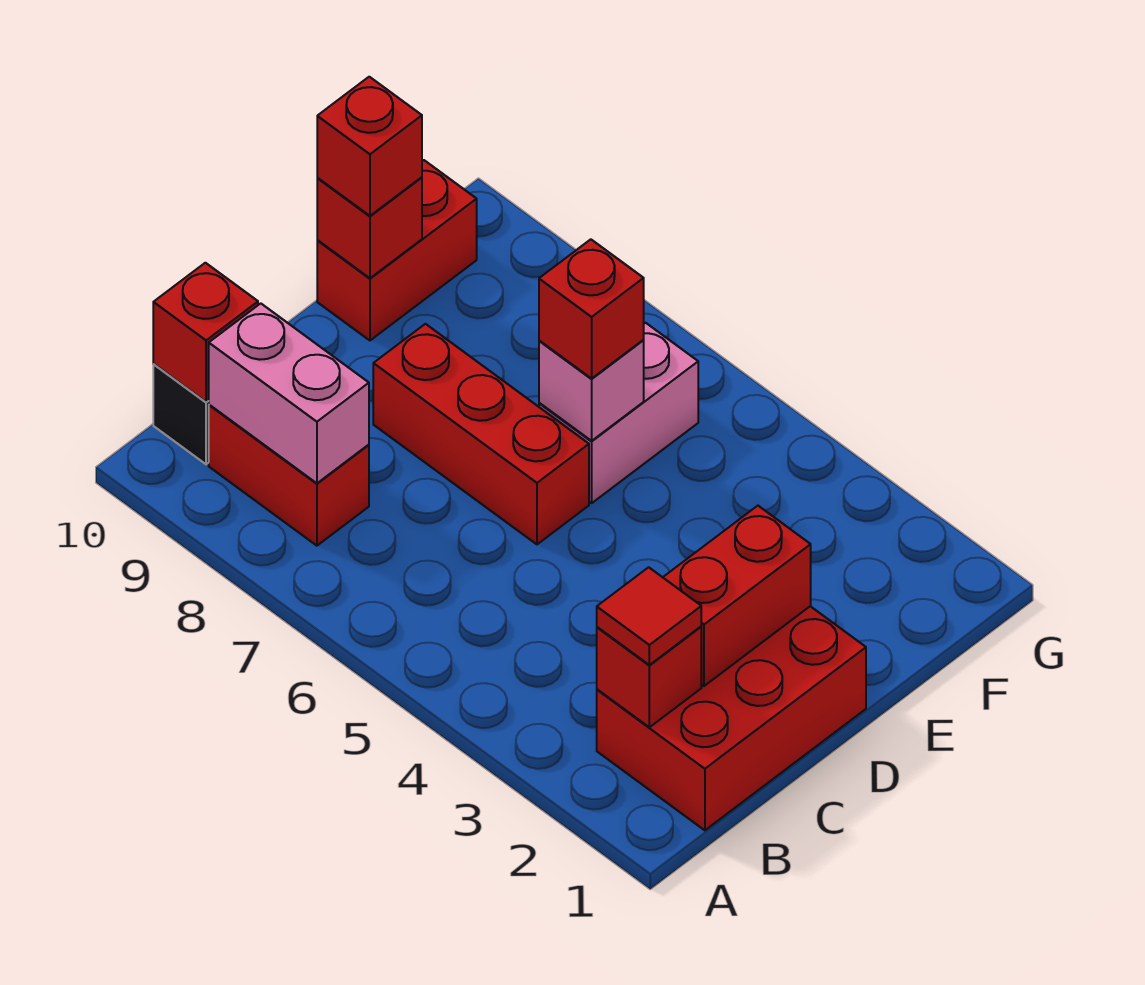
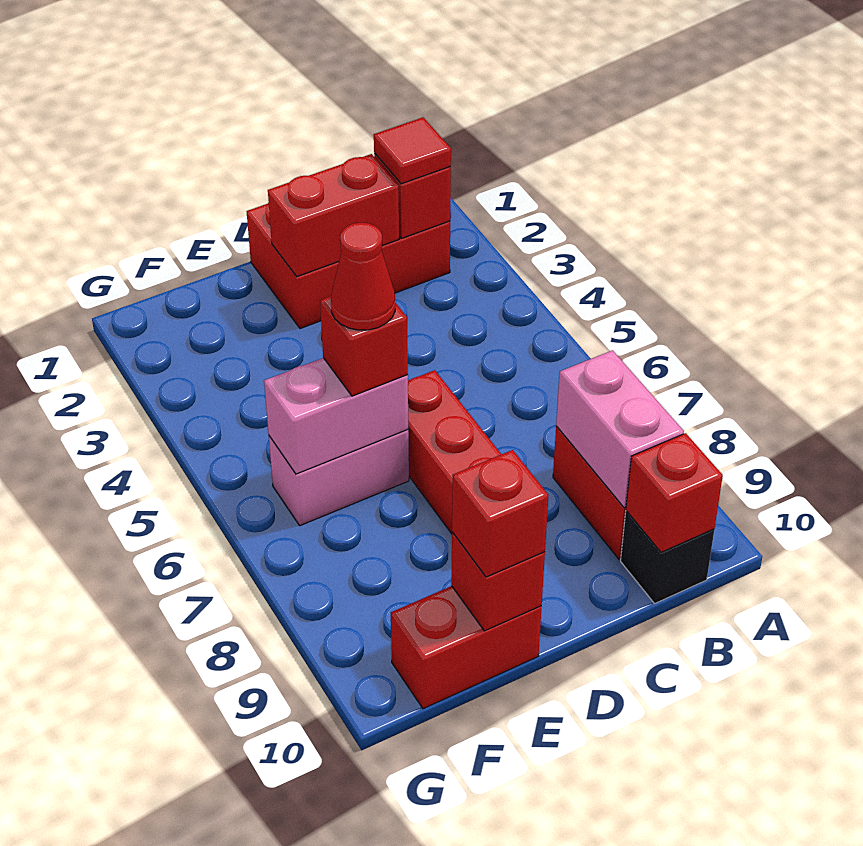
pink 1x1 brick [539,340,644,441] -> pink 1x2 brick [264,358,408,474]
none -> red 1x1 cone [331,223,395,330]

